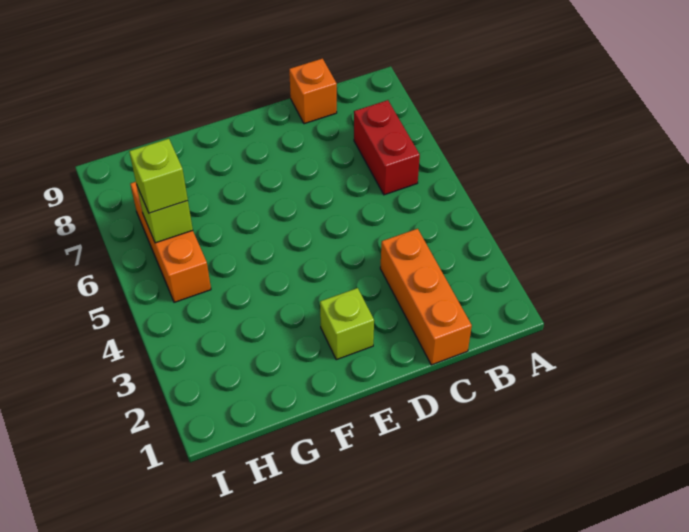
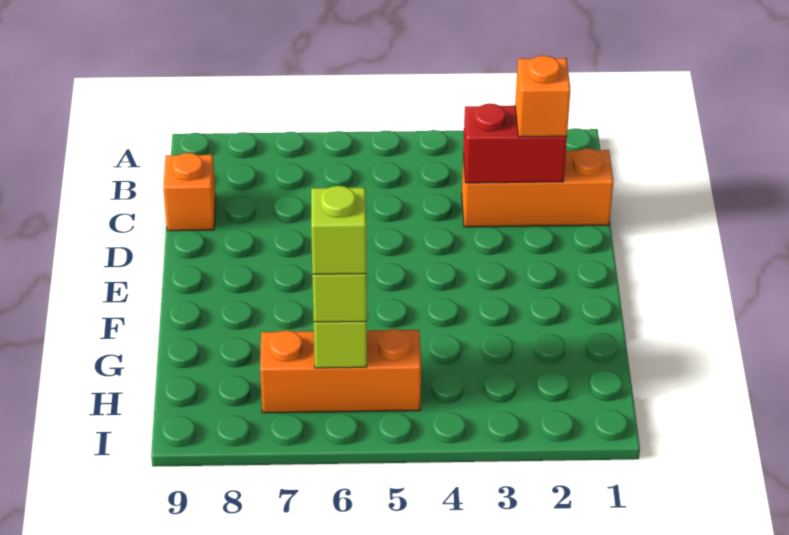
red 1x2 brick [354,100,420,195] -> red 1x2 brick moved to [463,104,567,183]
none -> orange 1x1 brick [515,56,570,137]
lime 1x1 brick [320,288,374,360] -> lime 1x1 brick moved to [311,186,366,274]

